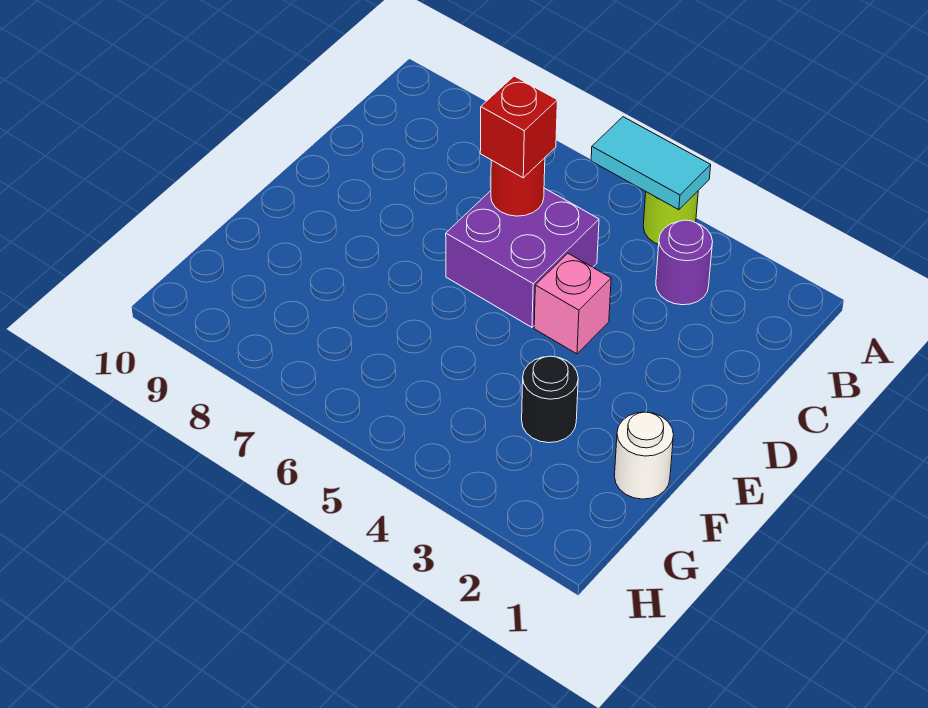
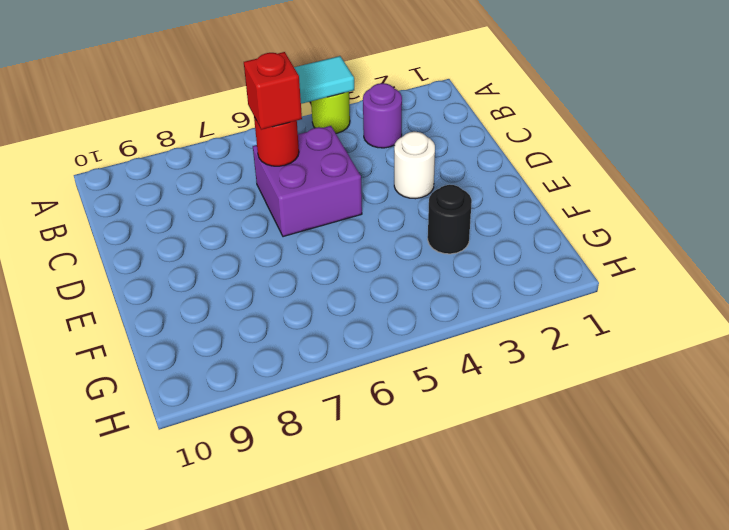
pink 1x1 brick [534,254,611,354] -> none
white 1x1 round brick [614,412,674,499] -> white 1x1 round brick moved to [394,132,435,199]

